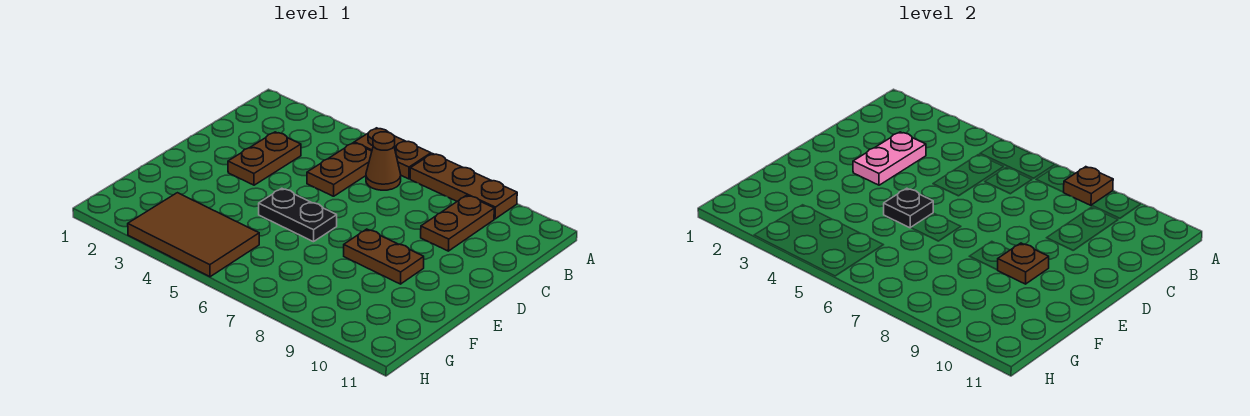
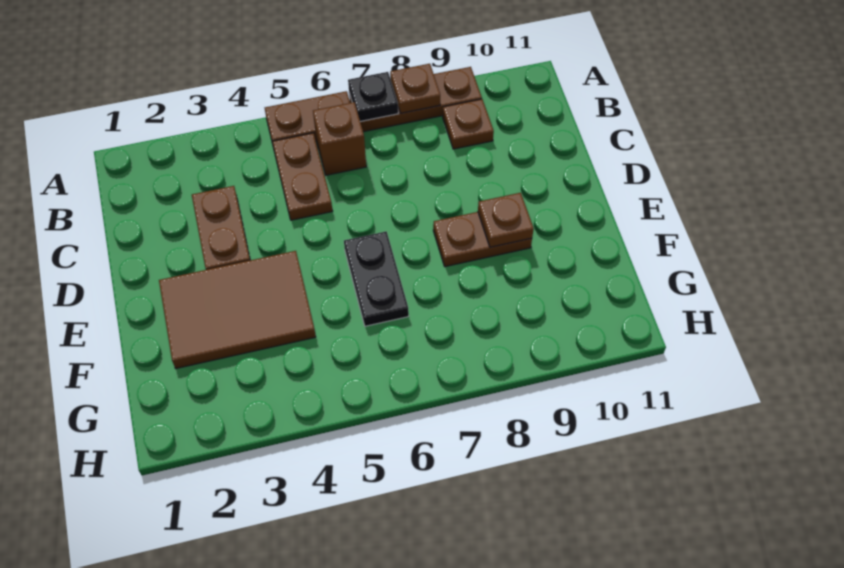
brown 1x1 cone [366,132,401,190] -> brown 1x1 brick [313,102,366,175]
brown 1x2 plate [421,195,494,251] -> brown 1x1 plate [443,99,494,149]
pink 1x2 plate [853,132,926,185] -> none
black 1x2 plate [259,188,337,242] -> black 1x2 plate turned to [344,231,409,326]
black 1x1 plate [884,188,933,228] -> black 1x1 plate moved to [348,72,398,122]
brown 2x3 tile [128,193,259,277] -> brown 2x3 tile moved to [159,251,316,368]

